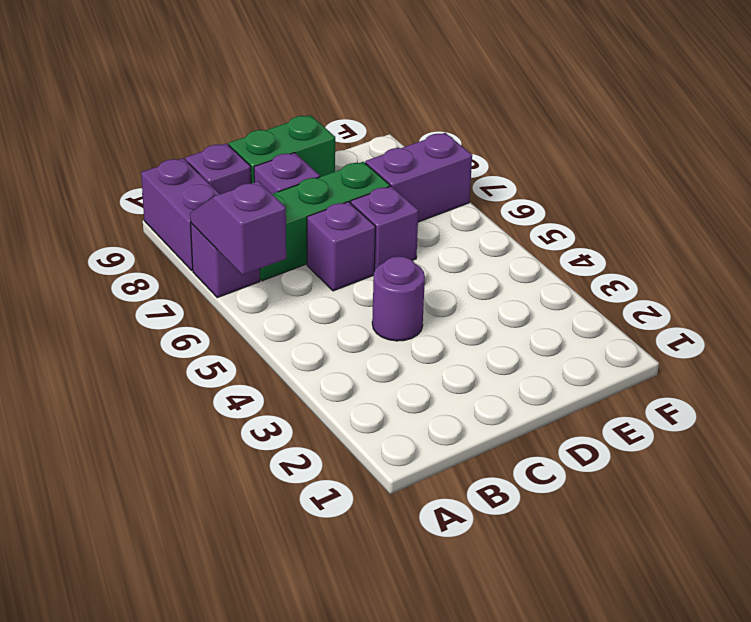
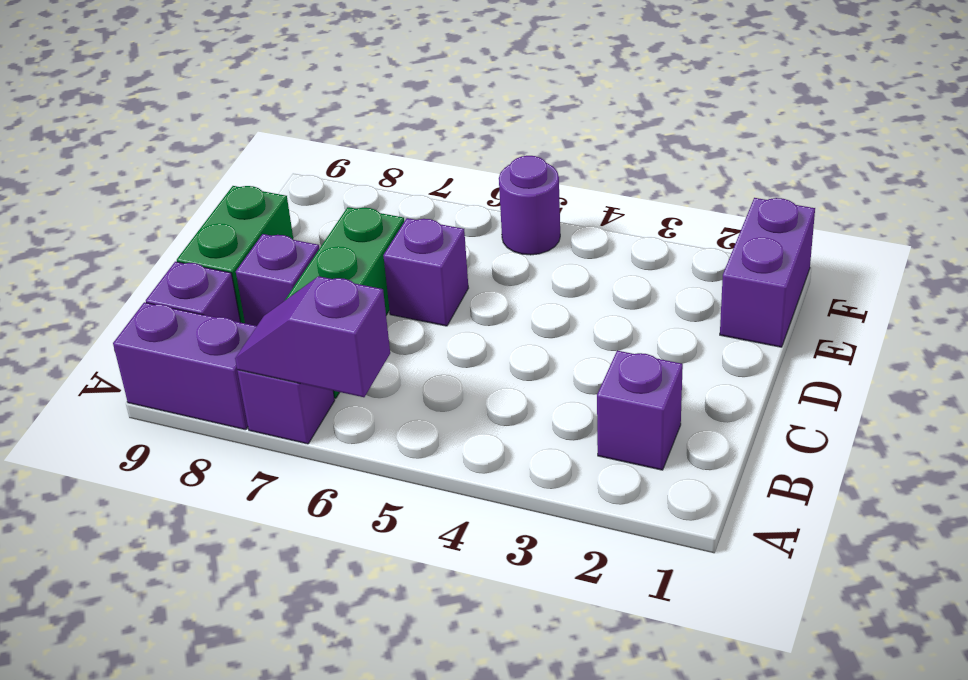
purple 1x1 round brick [372,256,425,341] -> purple 1x1 round brick moved to [499,156,560,255]
purple 1x1 brick [307,202,375,291] -> purple 1x1 brick moved to [597,351,683,470]
purple 1x2 brick [365,133,472,222] -> purple 1x2 brick moved to [720,198,815,347]

